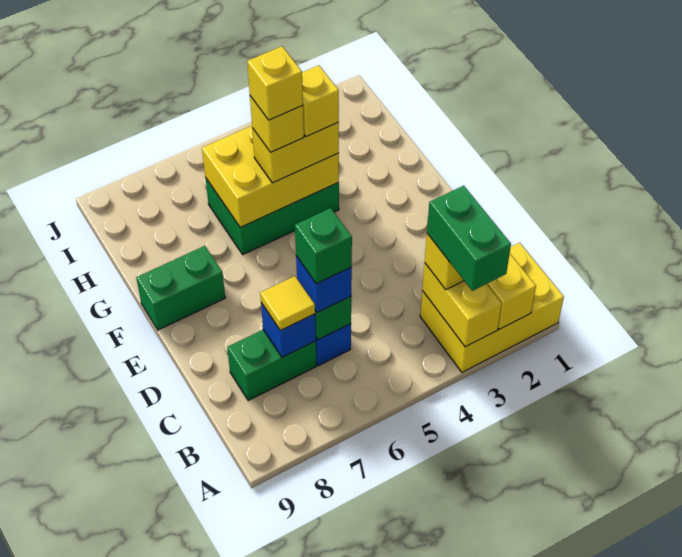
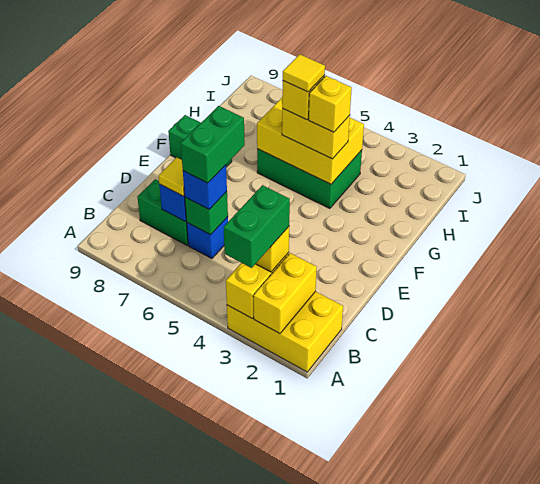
green 1x1 brick [295,208,352,284] -> green 1x2 brick [181,106,245,183]
yellow 1x1 brick [247,46,303,120] -> yellow 1x1 tile [283,54,325,92]

